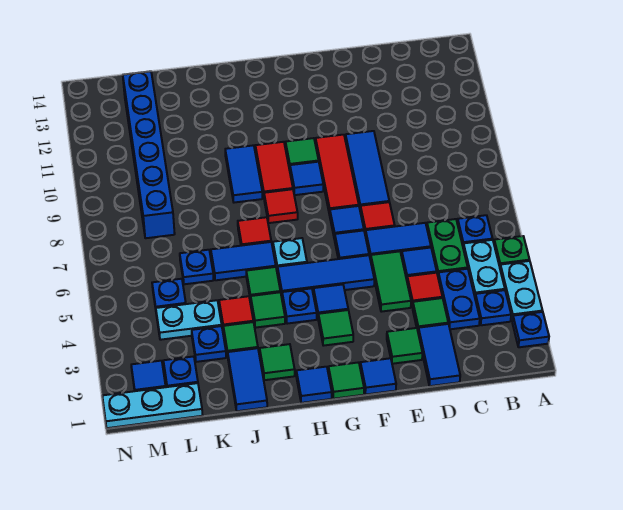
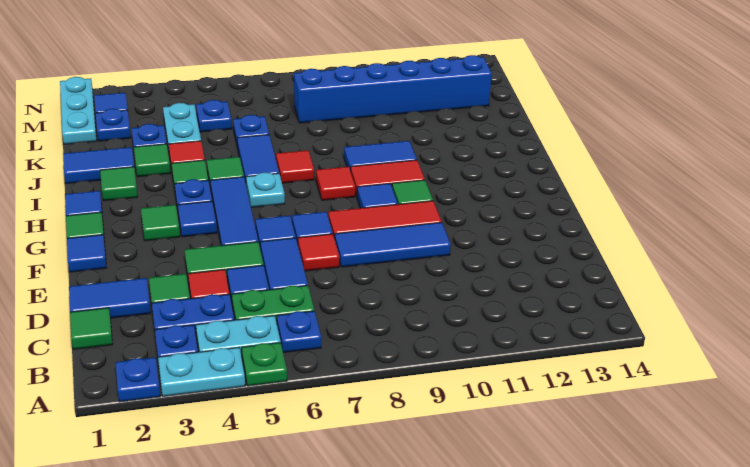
green 1x1 tile [387,328,422,364] -> green 1x1 tile moved to [70,308,113,349]

